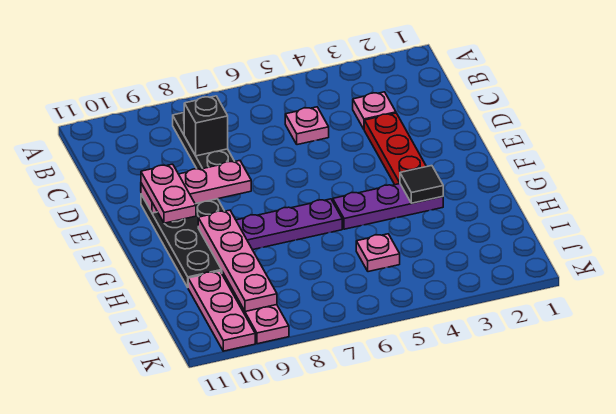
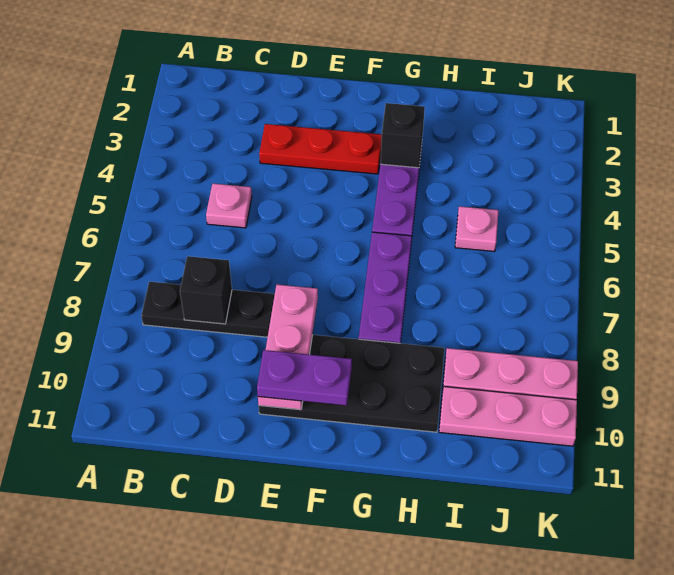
pink 1x1 plate [353,92,396,129] -> none
pink 1x2 plate [141,164,196,223] -> purple 1x2 plate [257,350,352,406]
black 1x1 tile [400,166,443,203] -> black 1x1 brick [380,103,425,168]
pink 1x4 plate [198,210,277,312] -> none

